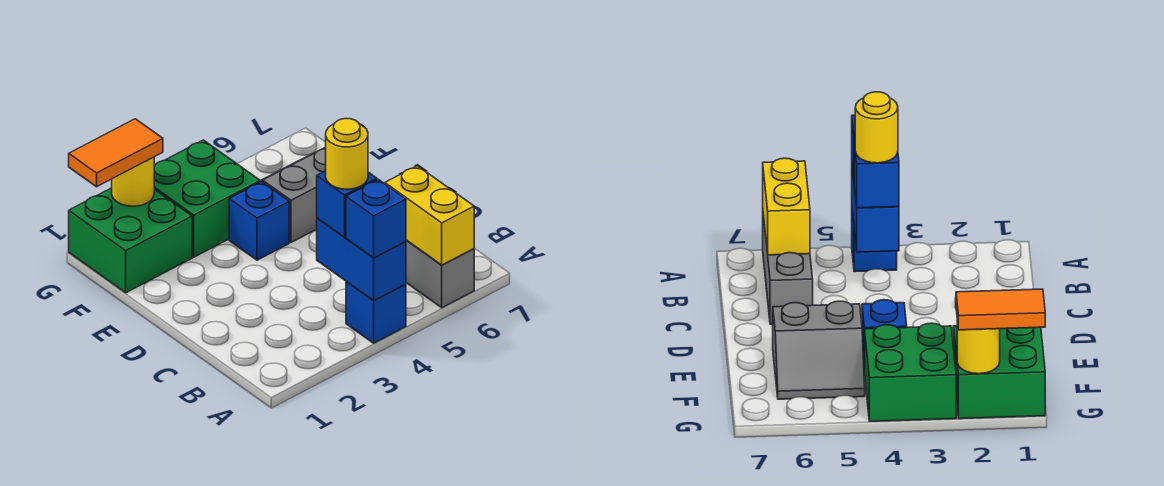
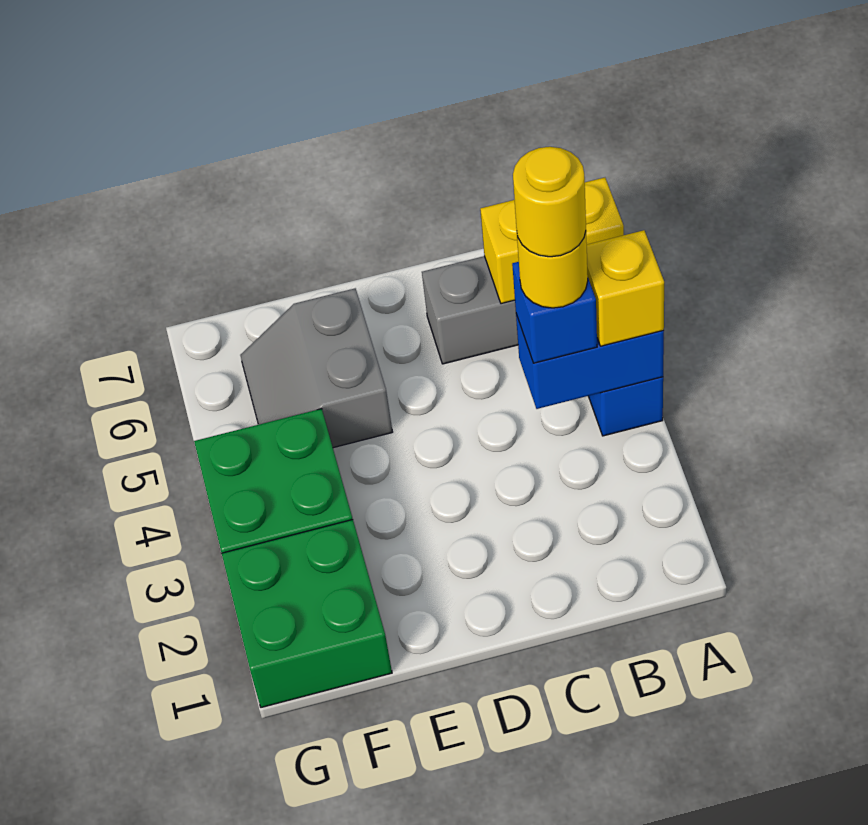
blue 1x1 brick [346,179,406,258] -> yellow 1x1 brick [587,230,664,346]
blue 1x1 brick [229,182,289,260] -> none
orange 1x2 tile [69,119,163,187] -> none
yellow 1x1 round brick [112,157,155,206] -> yellow 1x1 round brick moved to [513,147,586,257]

